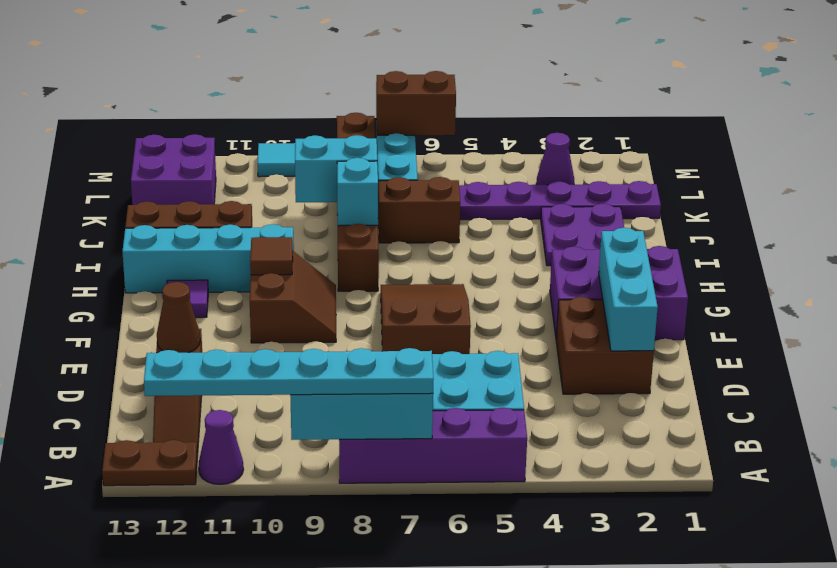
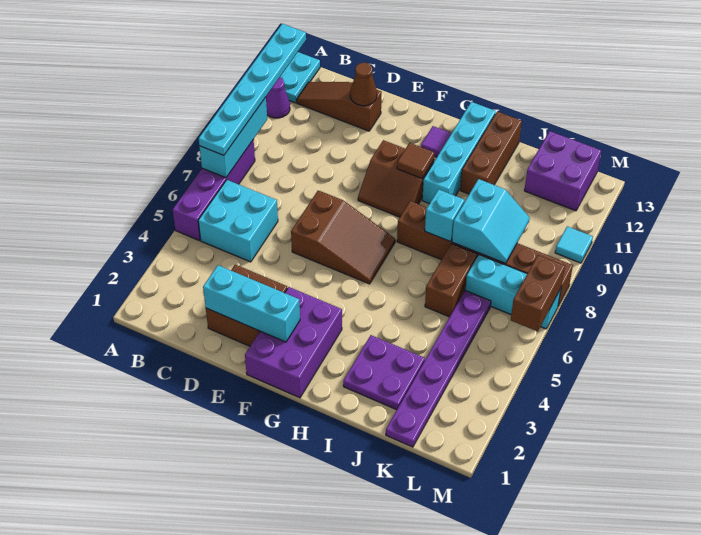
brown 1x2 plate [102,440,198,486] -> cyan 1x2 plate [280,52,320,103]
purple 1x1 cone [536,133,574,185] -> none

